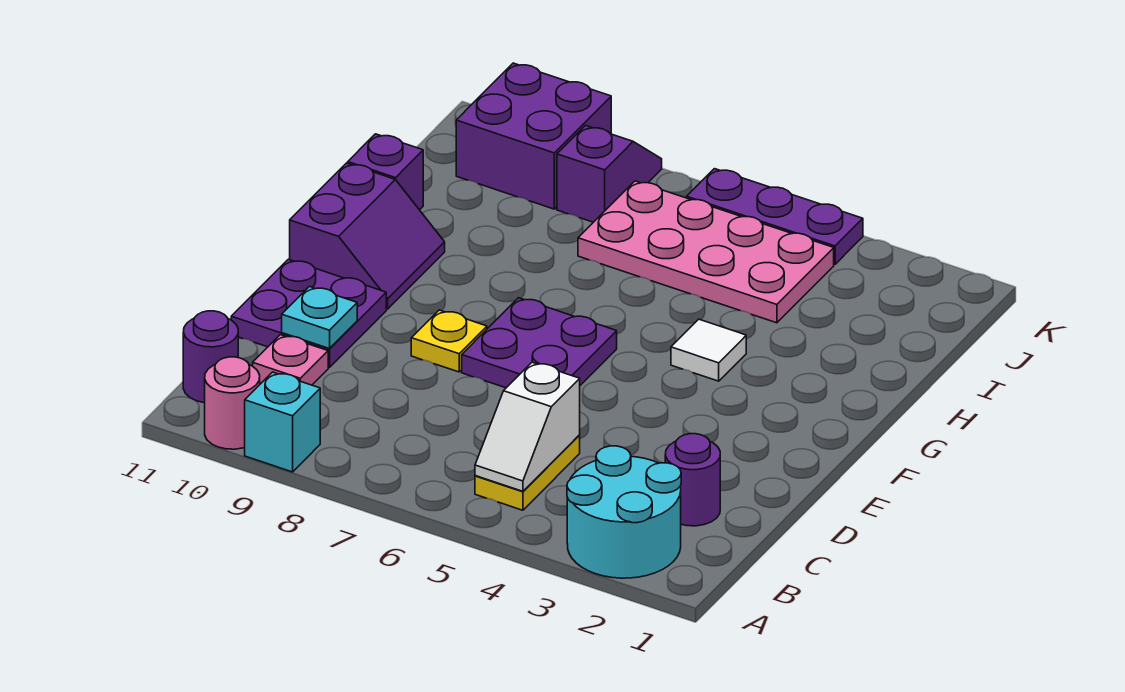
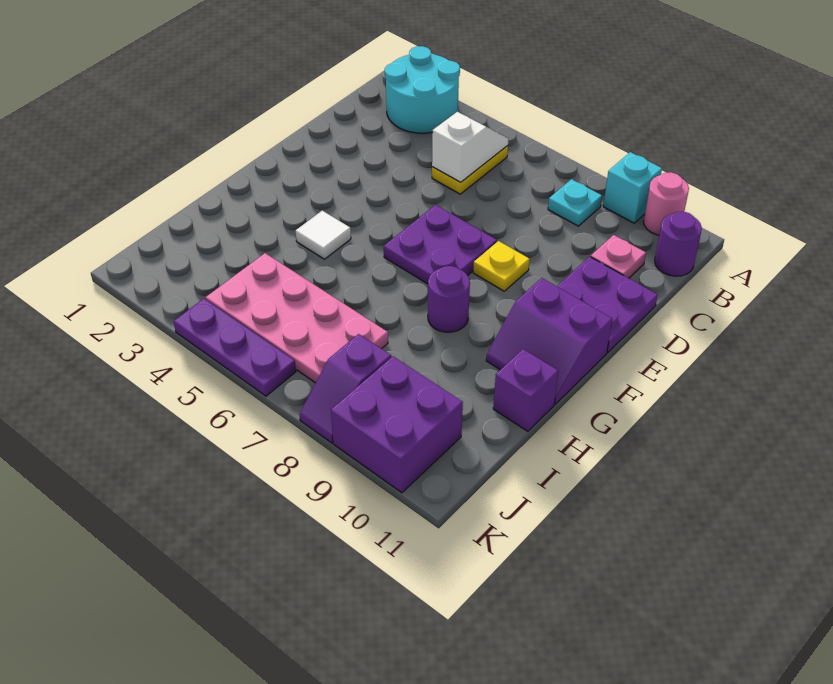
purple 1x1 round brick [665,434,720,526] -> purple 1x1 round brick moved to [428,266,470,332]
cyan 1x1 plate [282,287,357,349] -> cyan 1x1 plate moved to [548,179,602,226]
purple 2x2 slope [290,163,445,309] -> purple 2x2 slope turned to [486,278,612,404]

